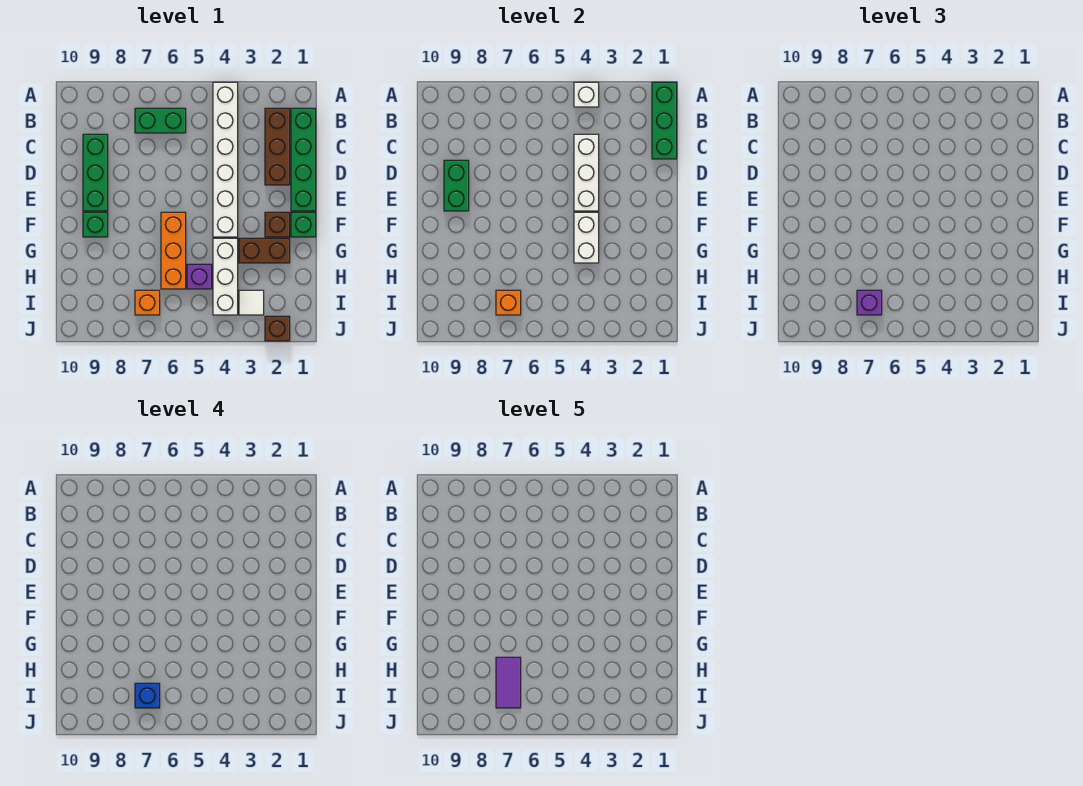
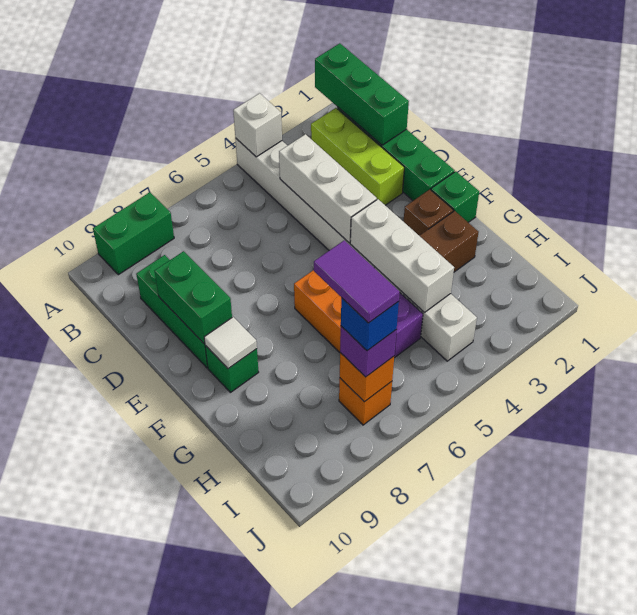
brown 1x3 brick [265,108,290,185] -> lime 1x3 brick [311,108,404,205]
green 1x2 brick [135,108,186,133] -> green 1x2 brick moved to [93,192,174,275]
white 1x2 brick [574,212,599,263] -> white 1x3 brick [350,199,454,312]
white 1x1 tile [239,290,264,315] -> white 1x1 tile moved to [204,317,257,369]
brown 1x1 brick [265,316,290,341] -> none

